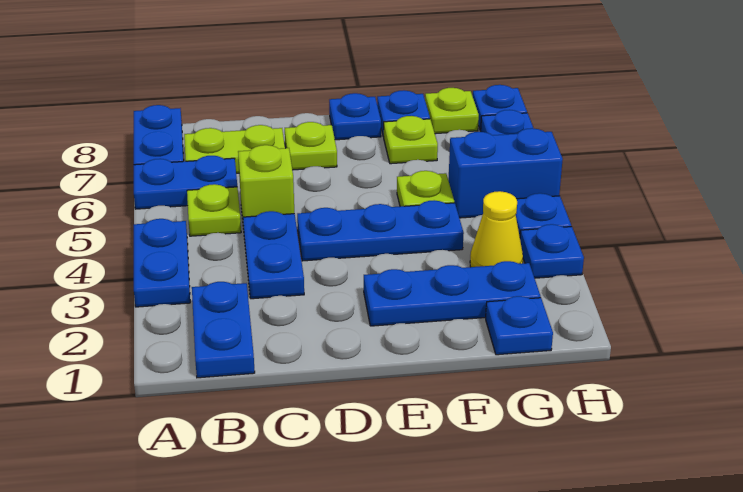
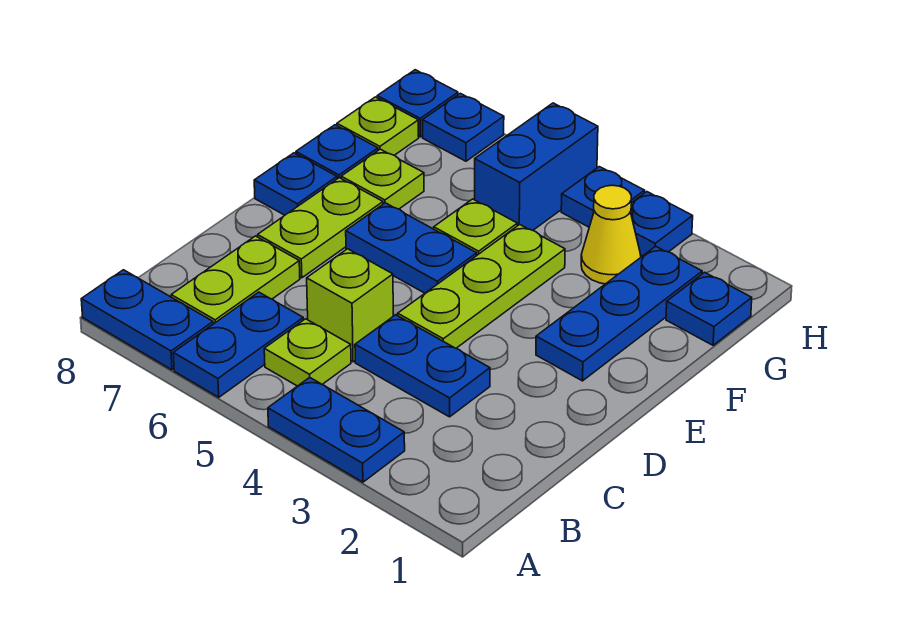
blue 1x2 plate [192,282,255,378] -> blue 1x2 plate moved to [346,203,477,293]
blue 1x3 plate [297,200,464,261] -> lime 1x3 plate [397,224,565,348]
lime 1x1 plate [285,122,337,170] -> lime 1x2 plate [258,178,383,278]

